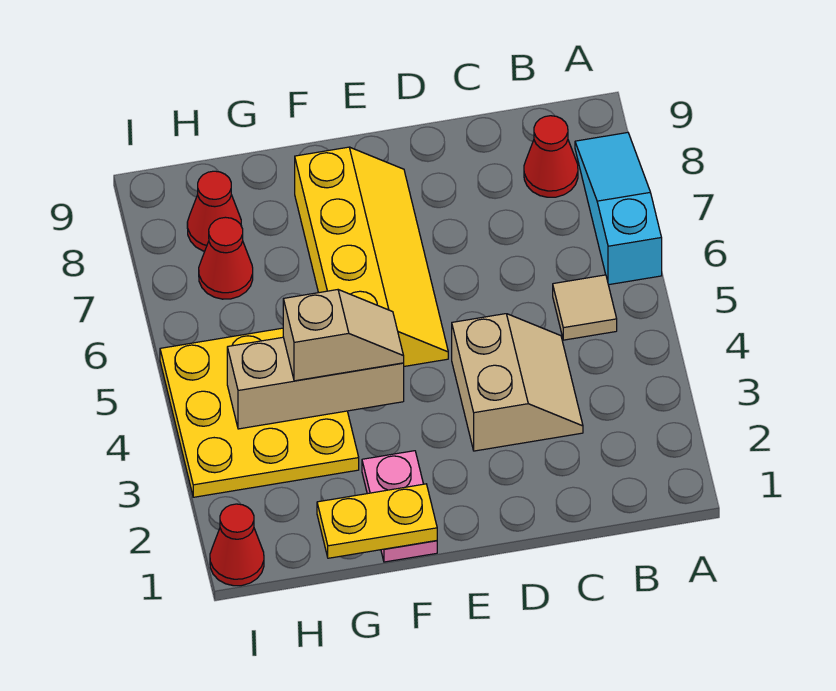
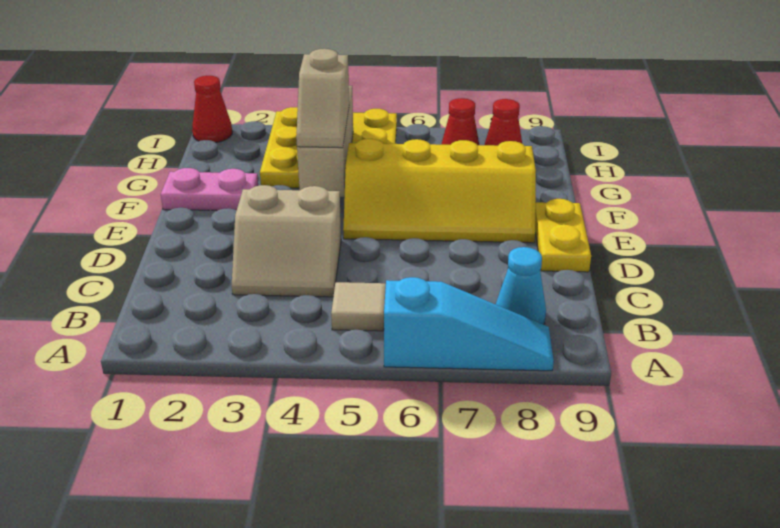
red 1x1 cone [524,116,578,197] -> cyan 1x1 cone [496,247,546,325]
yellow 1x2 plate [317,484,437,558] -> yellow 1x2 plate moved to [535,199,591,272]

